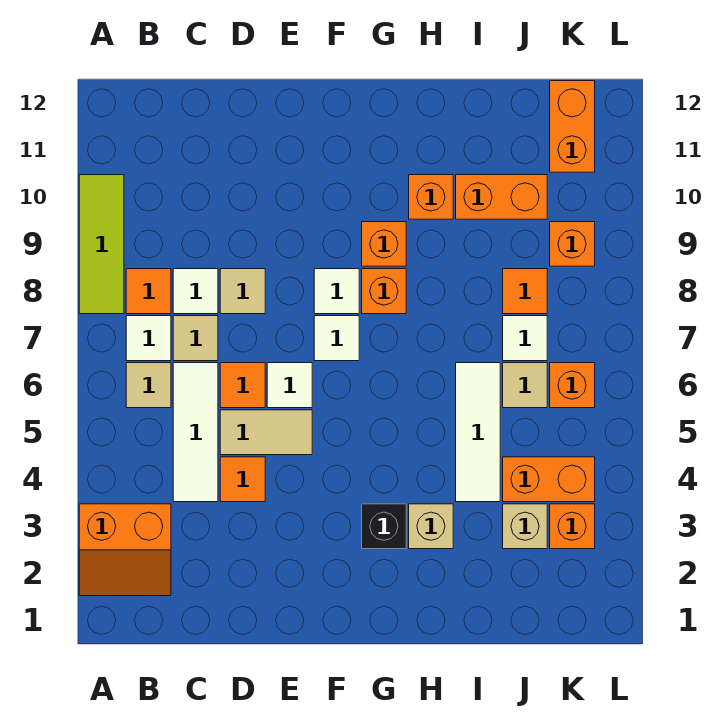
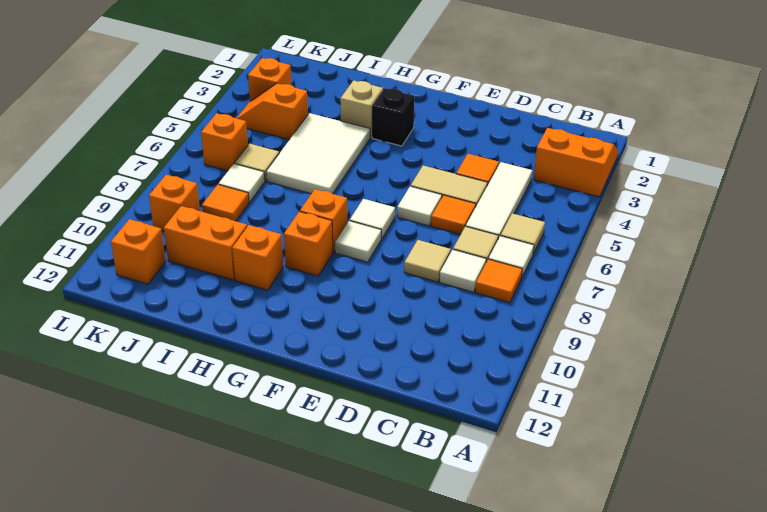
lime 1x3 tile [79,175,124,314] -> none
white 1x3 tile [456,363,500,502] -> white 2x3 tile [266,113,370,194]
tan 1x1 brick [503,504,547,549] -> none
orange 1x2 brick [503,457,595,502] -> orange 1x2 slope [236,83,308,140]
orange 1x2 brick [550,81,595,172] -> orange 1x1 brick [111,219,166,284]

